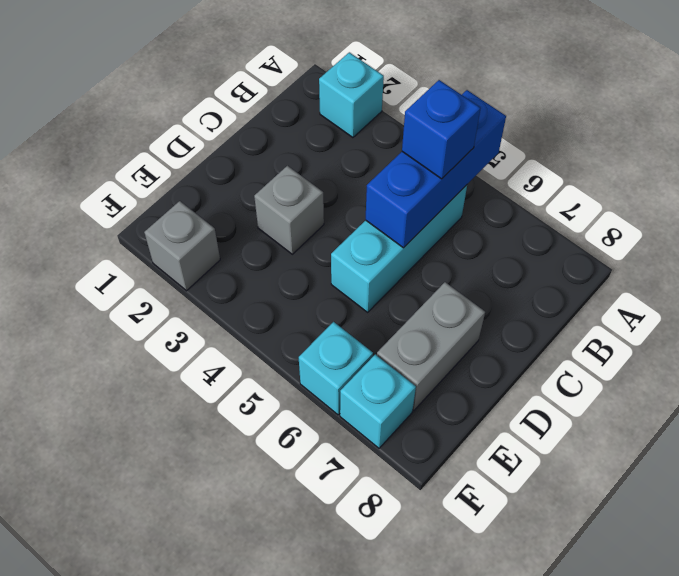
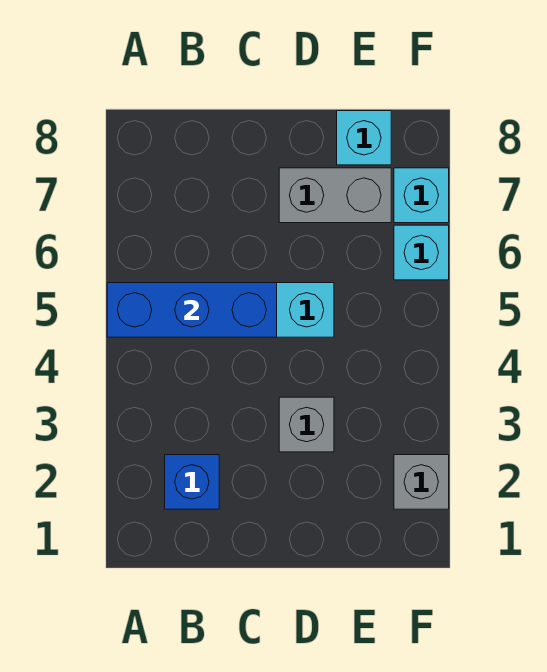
cyan 1x1 brick [319,52,384,138] -> cyan 1x1 brick moved to [337,111,391,165]
blue 1x1 brick [402,80,481,179] -> blue 1x1 brick moved to [165,455,219,509]

